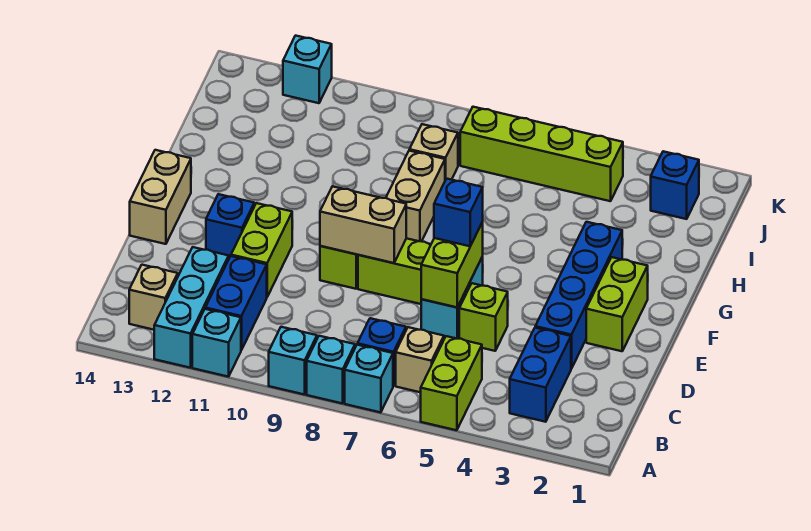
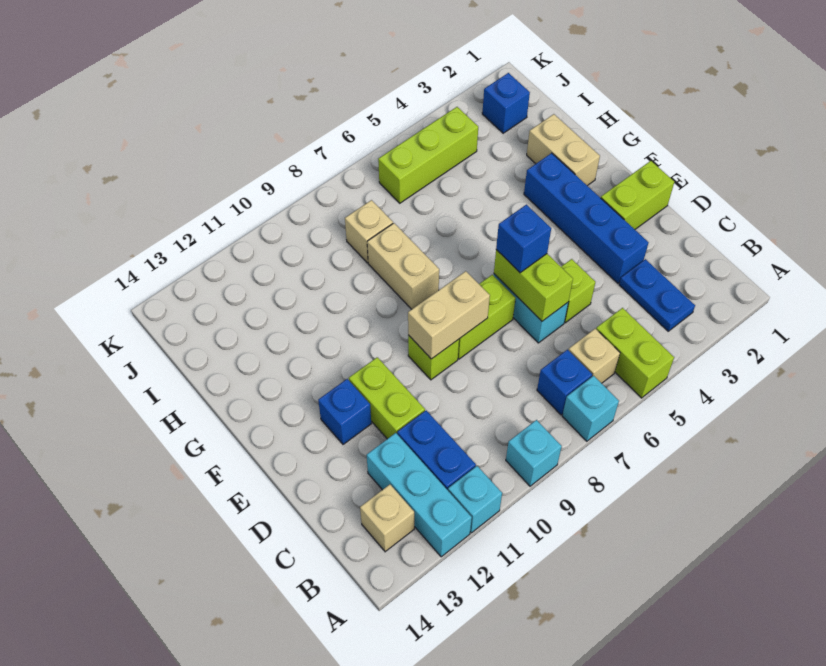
cyan 1x1 brick [307,336,355,403] -> none
blue 1x2 brick [510,328,571,422] -> blue 1x2 plate [619,259,695,331]
lime 1x2 brick [586,257,648,351] -> lime 1x2 brick turned to [601,161,674,229]
tan 1x2 brick [130,150,191,244] -> tan 1x2 brick moved to [527,114,600,186]
lime 1x4 brick [460,107,623,201] -> lime 1x3 brick [378,107,478,203]
cyan 1x1 brick [283,36,332,103] -> none

